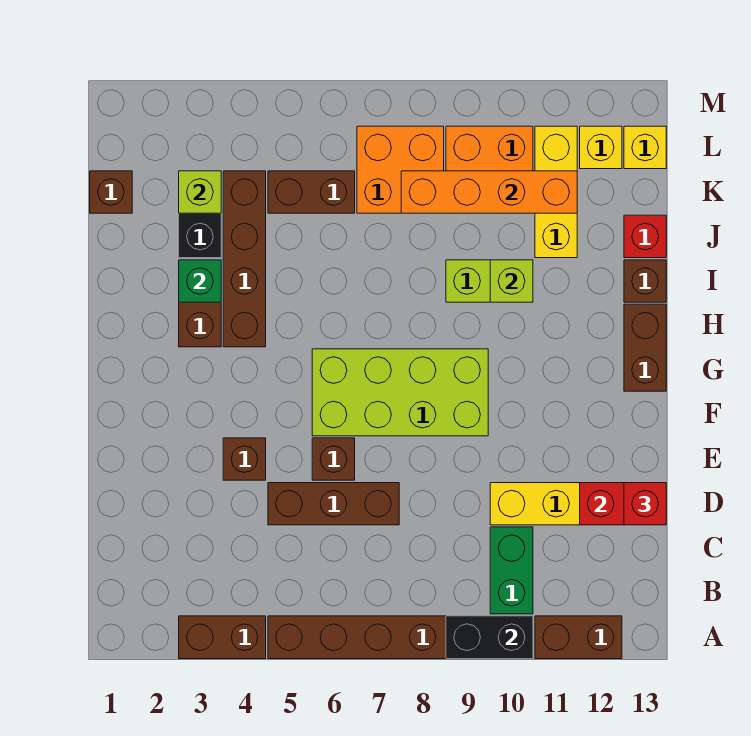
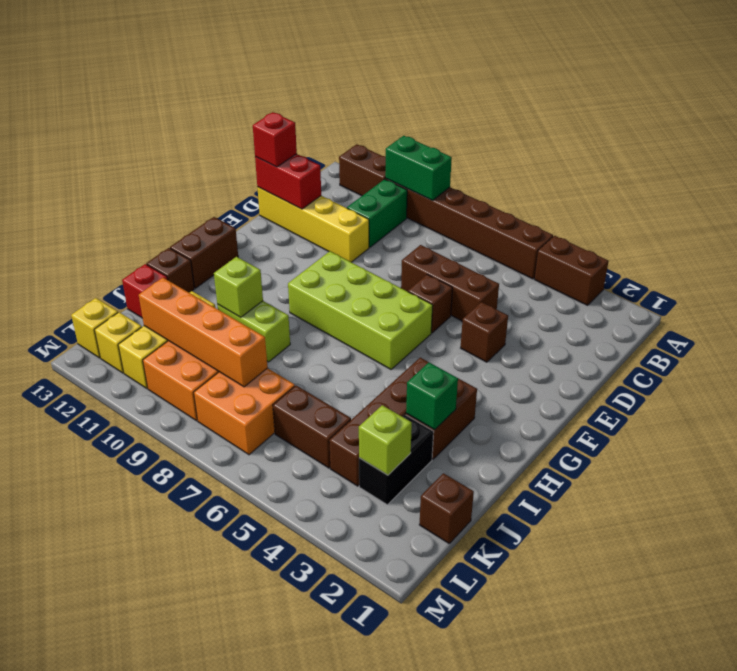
black 1x2 brick [446,616,533,659] -> green 1x2 brick [385,136,452,200]

